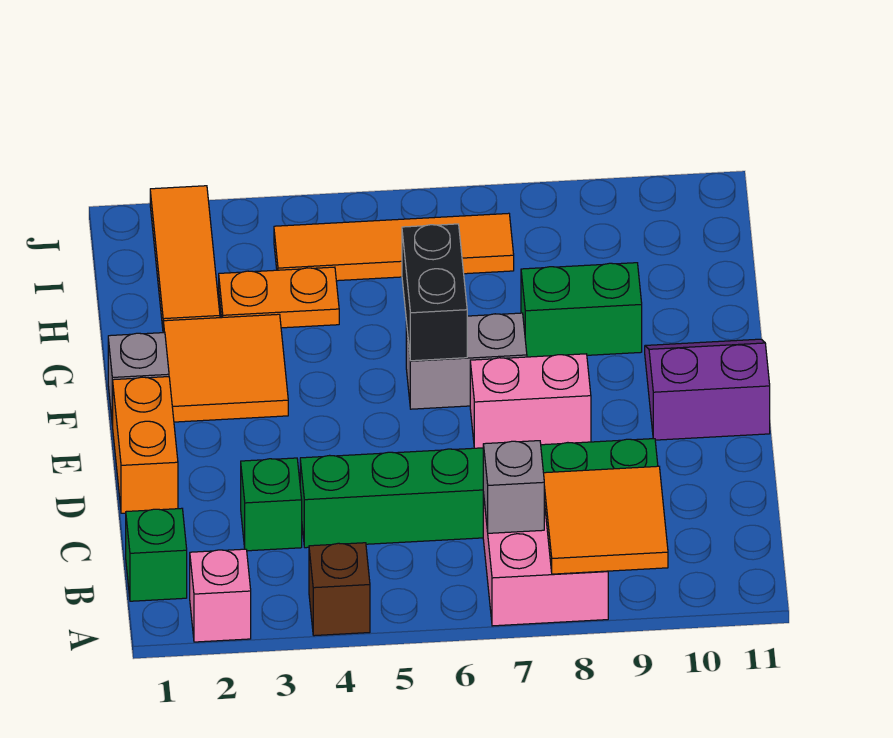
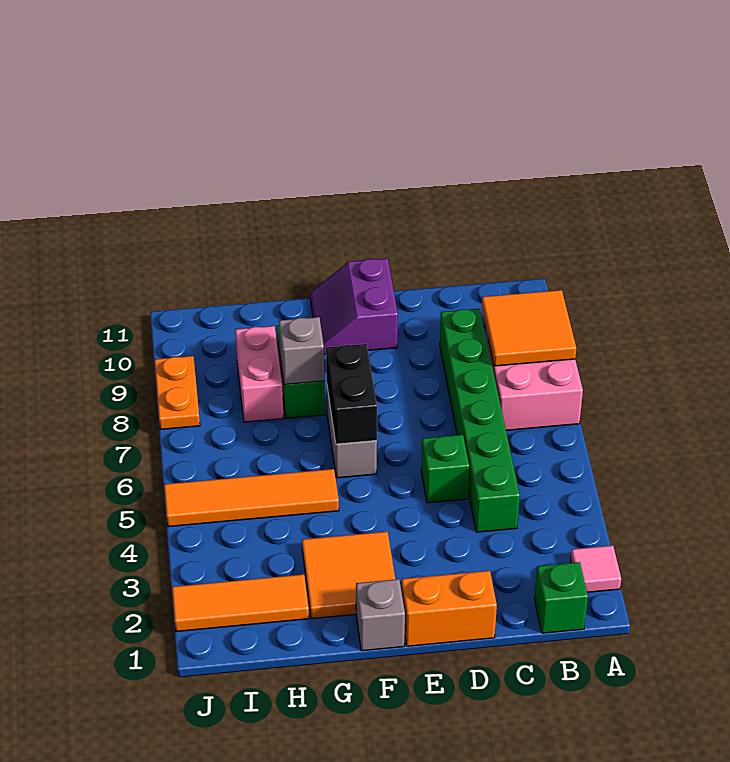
pink 1x1 brick [190,549,251,642] -> pink 1x1 tile [571,545,621,592]
brown 1x1 brick [309,543,370,636] -> none
grey 1x1 brick [483,441,544,533] -> grey 1x1 brick moved to [279,317,324,384]
green 1x1 brick [241,458,302,551] -> green 1x1 brick moved to [421,435,469,503]
pink 1x2 brick [470,354,591,448] -> pink 1x2 brick moved to [235,326,283,422]
black 1x2 brick [402,224,467,361] -> black 1x2 brick turned to [326,344,377,444]
orange 1x2 plate [219,267,339,328] -> orange 1x2 plate moved to [155,356,200,430]
orange 1x4 tile [274,213,514,281] -> orange 1x4 tile turned to [164,469,339,527]

